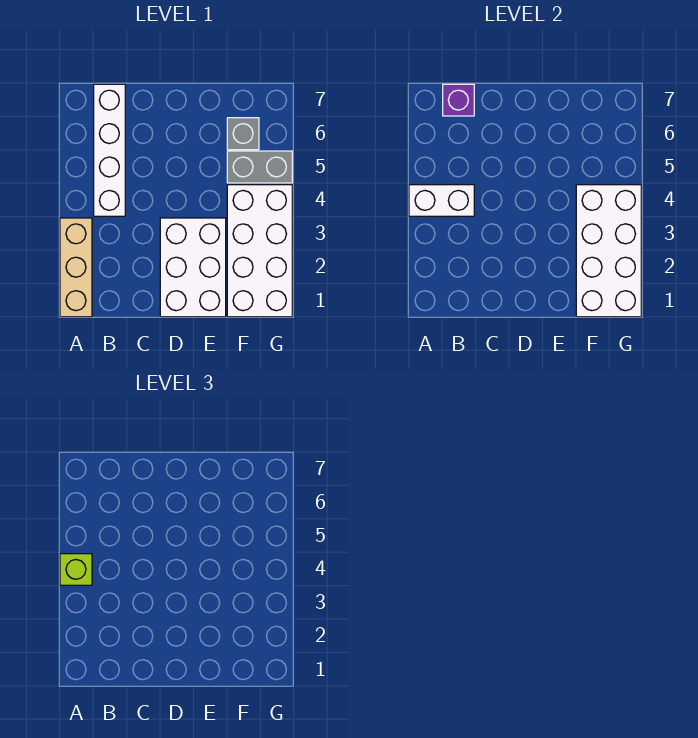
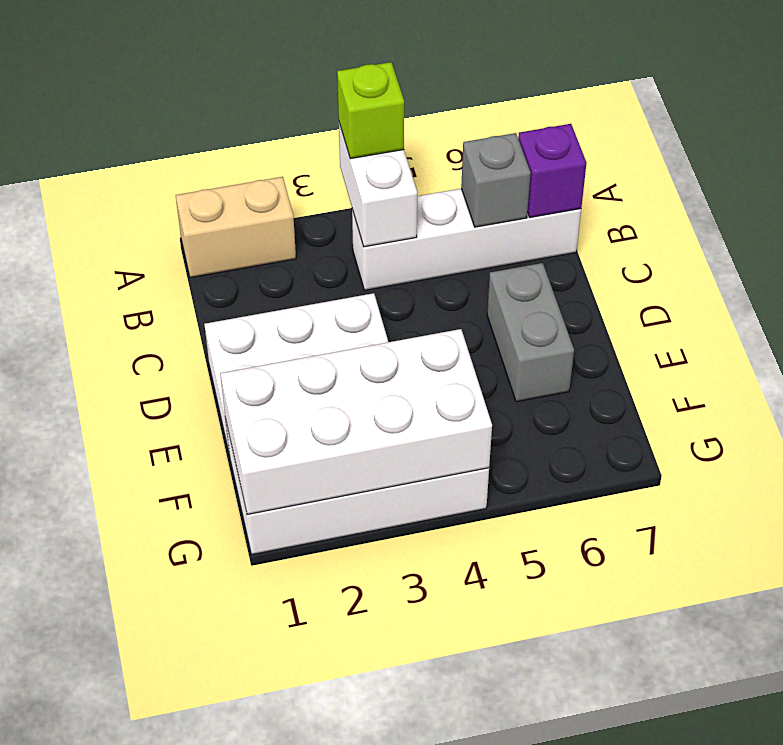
tan 1x3 brick [60,218,92,317] -> tan 1x2 brick [176,177,296,278]
grey 1x2 brick [227,151,292,183] -> grey 1x2 brick moved to [487,263,574,402]
grey 1x1 brick [227,118,259,150] -> grey 1x1 brick moved to [461,133,531,227]

